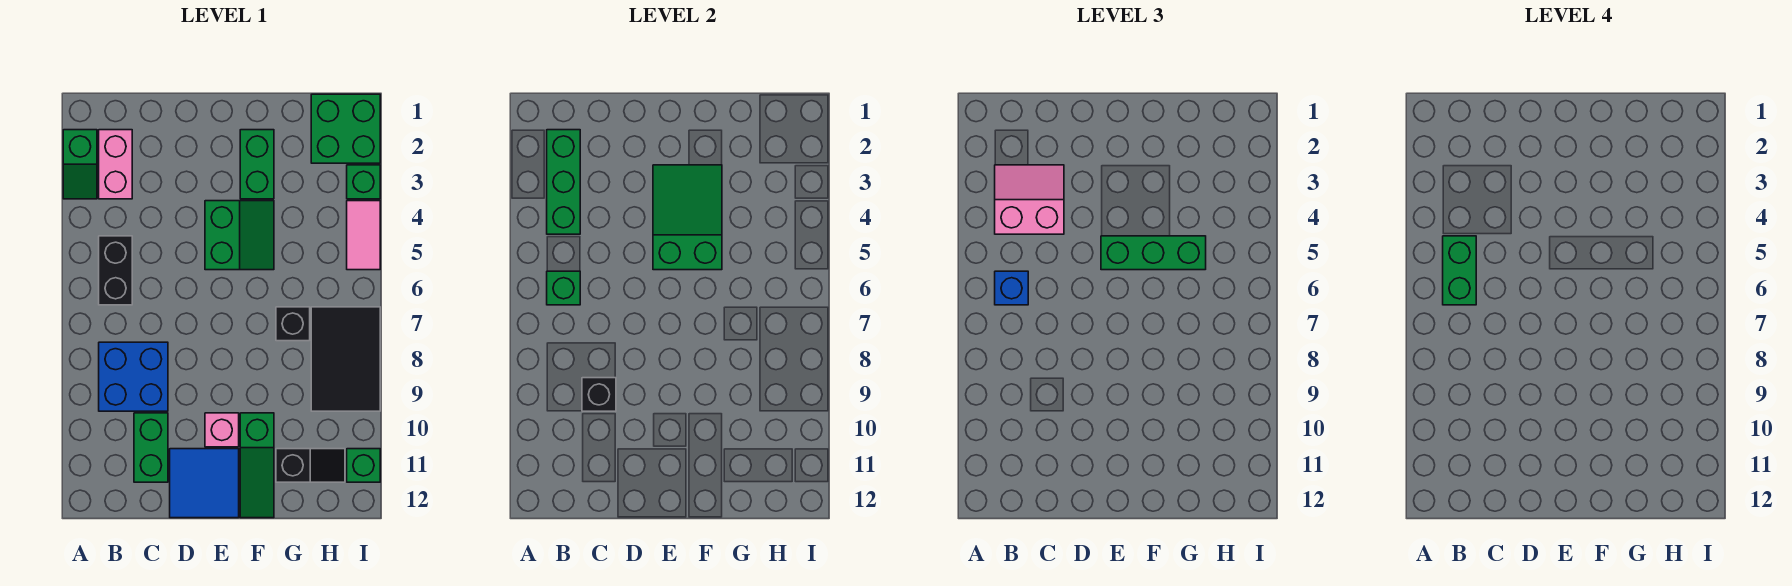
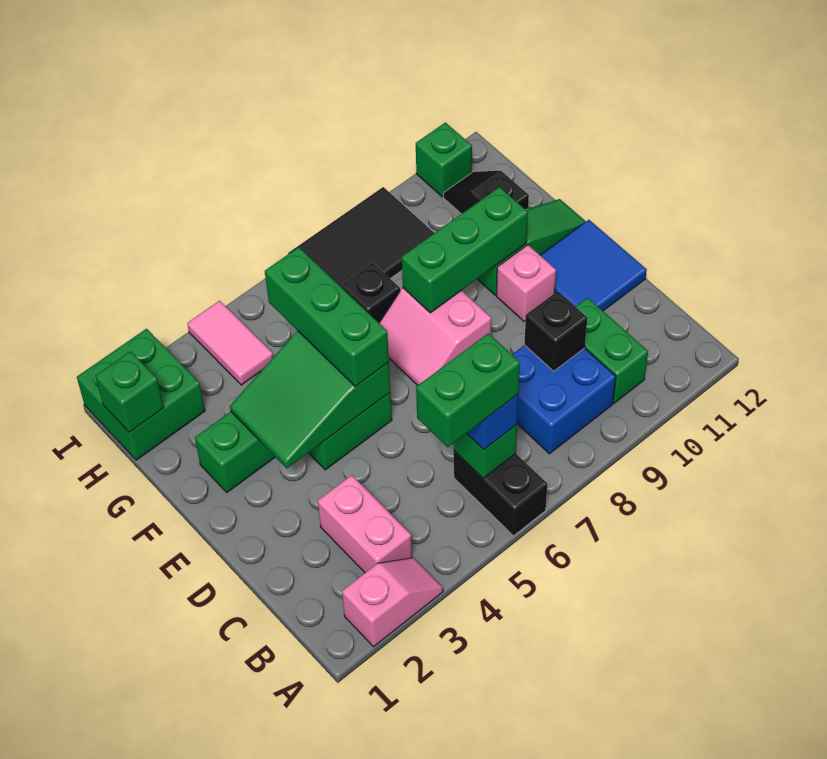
green 1x2 slope [63,130,97,199] -> pink 1x2 slope [342,558,443,647]
pink 1x2 brick [99,130,132,199] -> pink 1x2 brick turned to [318,475,412,573]
green 1x3 brick [547,130,580,234] -> green 1x3 brick moved to [402,187,528,313]
pink 2x2 slope [995,165,1064,234] -> pink 2x2 slope moved to [379,288,491,385]
black 1x2 brick [99,236,132,305] -> black 1x2 brick turned to [454,451,547,536]
green 1x2 brick [134,413,168,482] -> green 1x2 brick turned to [576,298,648,403]
green 1x1 brick [347,165,380,199] -> green 1x1 brick moved to [96,351,164,432]
pink 1x2 tile [347,201,380,270] -> pink 1x2 tile turned to [187,301,273,385]

